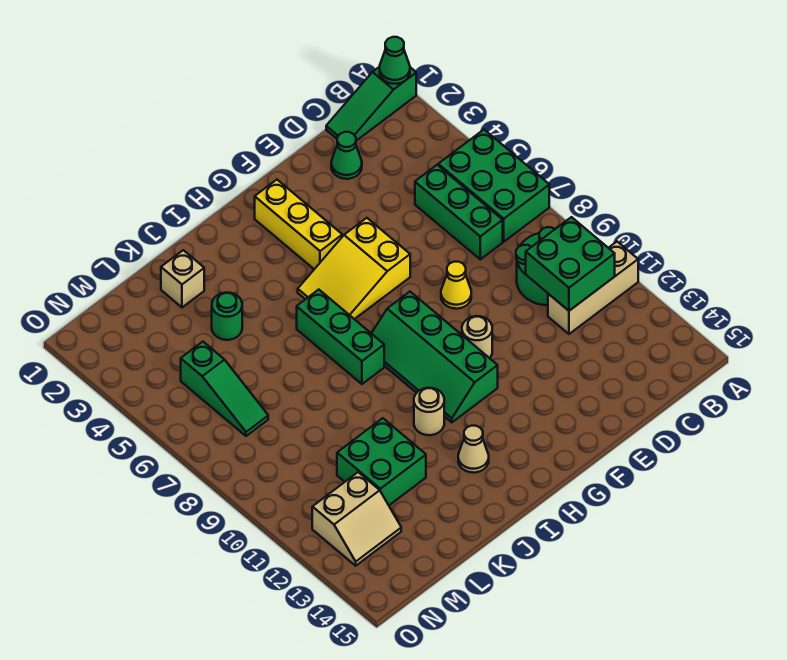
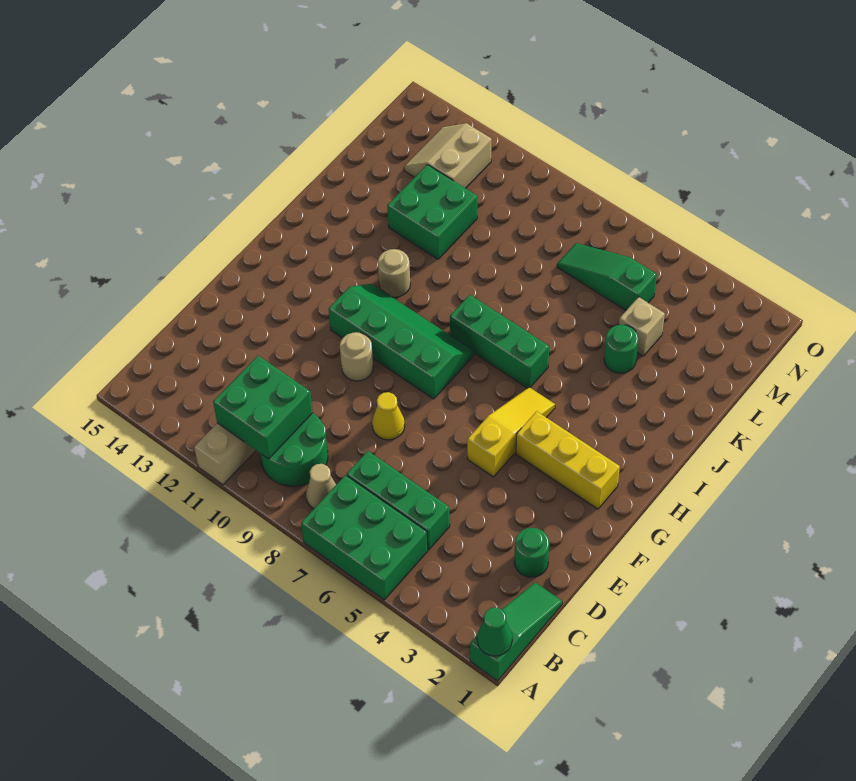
green 1x1 cone [331,132,362,179] -> green 1x1 round brick [514,528,549,577]
yellow 2x3 slope [298,218,410,319] -> yellow 1x3 slope [467,387,555,477]
tan 1x1 cone [458,426,489,473] -> tan 1x1 cone moved to [306,464,336,509]
tan 1x1 brick [161,250,204,307] -> tan 1x1 brick moved to [619,297,665,356]

